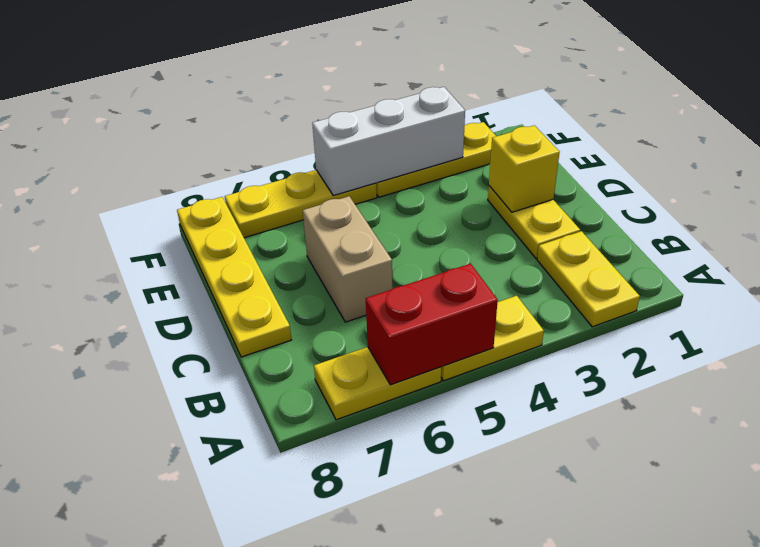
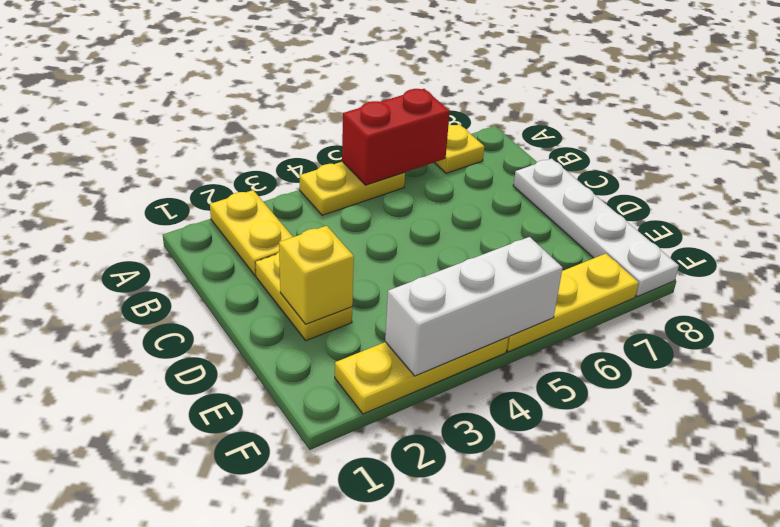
yellow 1x2 plate [314,347,441,420] -> yellow 1x1 plate [434,124,484,173]
tan 1x2 brick [303,196,392,322] -> none
yellow 1x4 plate [177,197,291,357] -> white 1x4 plate [513,159,679,297]

